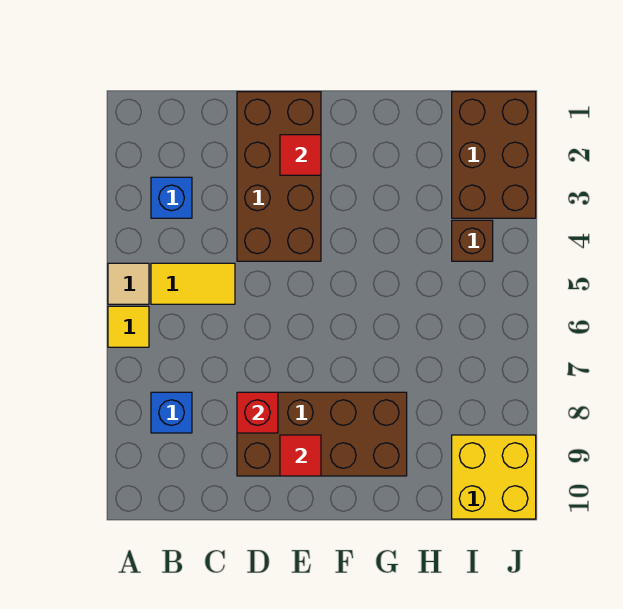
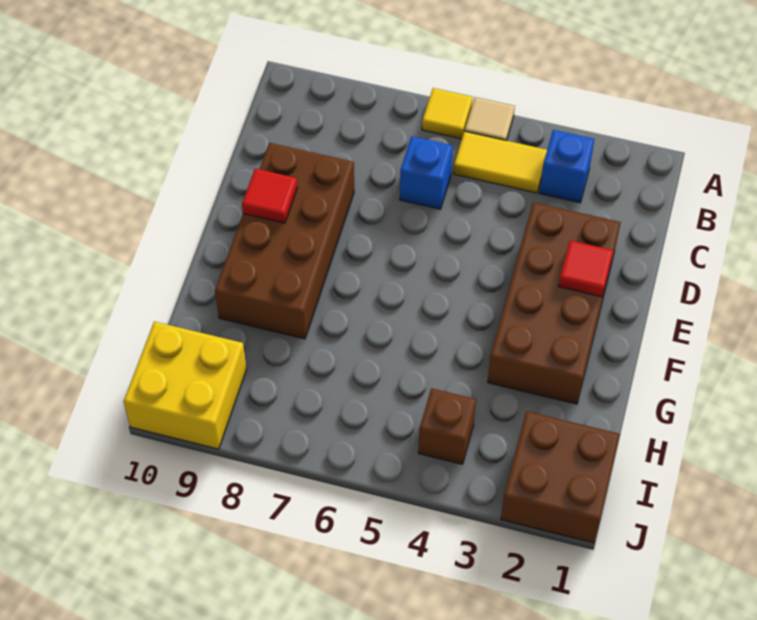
yellow 1x2 tile [151,263,235,304] -> yellow 1x2 tile turned to [454,131,547,193]
blue 1x1 brick [151,392,192,433] -> blue 1x1 brick moved to [400,136,453,209]
brown 2x4 brick [237,92,321,261] -> brown 2x4 brick turned to [488,202,621,404]
red 1x1 brick [237,392,278,433] -> none
brown 2x3 brick [452,92,536,218] -> brown 2x2 brick [501,411,620,543]

